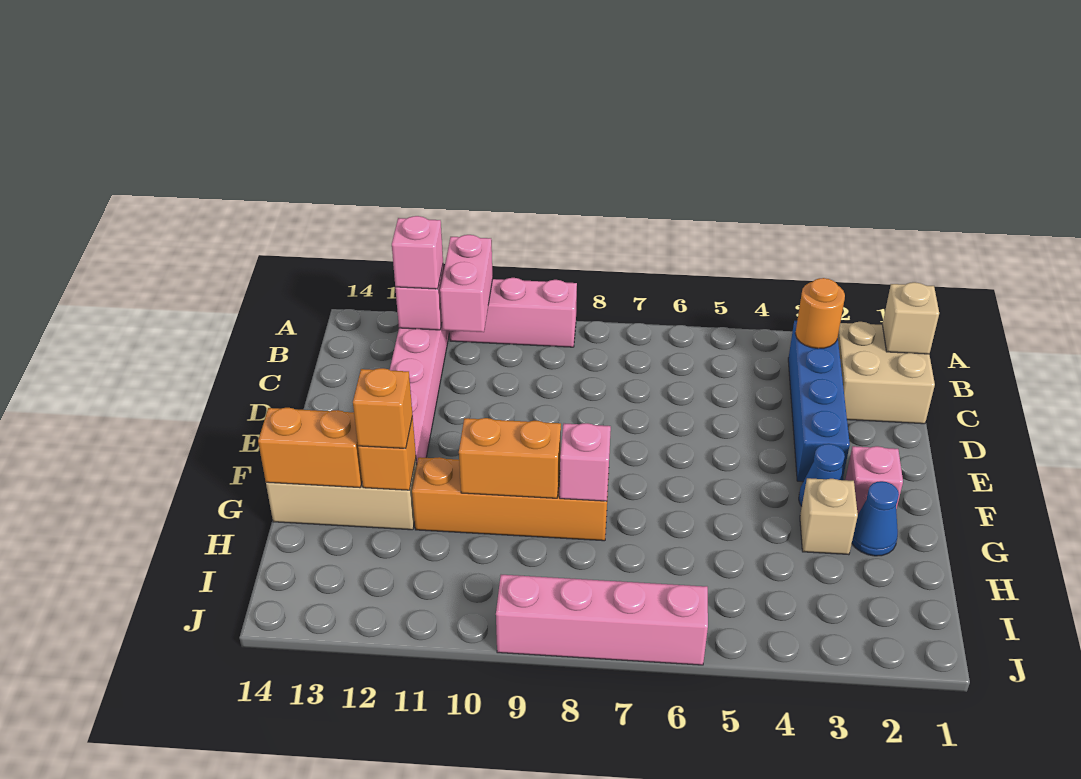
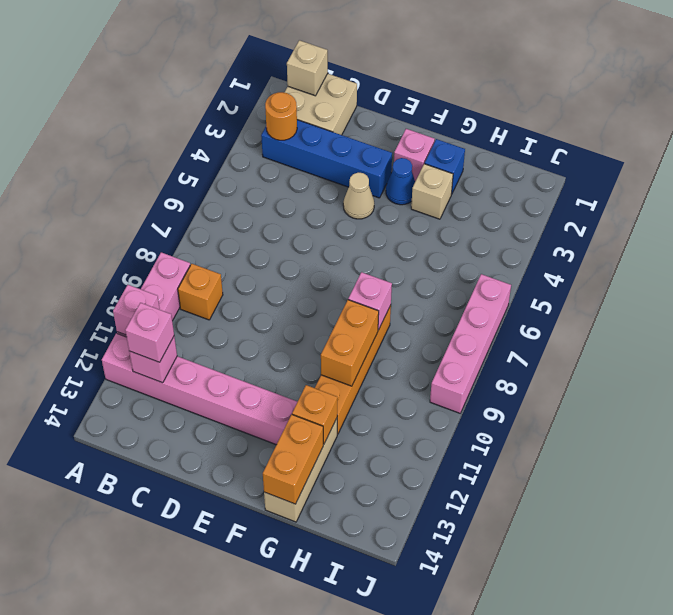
pink 1x2 brick [440,235,493,332] -> pink 1x1 brick [113,285,160,335]
none -> tan 1x1 cone [343,172,374,219]
blue 1x1 cone [852,481,899,556] -> blue 1x1 brick [425,139,465,193]
orange 1x1 brick [353,368,412,448] -> orange 1x1 brick moved to [178,264,223,320]

